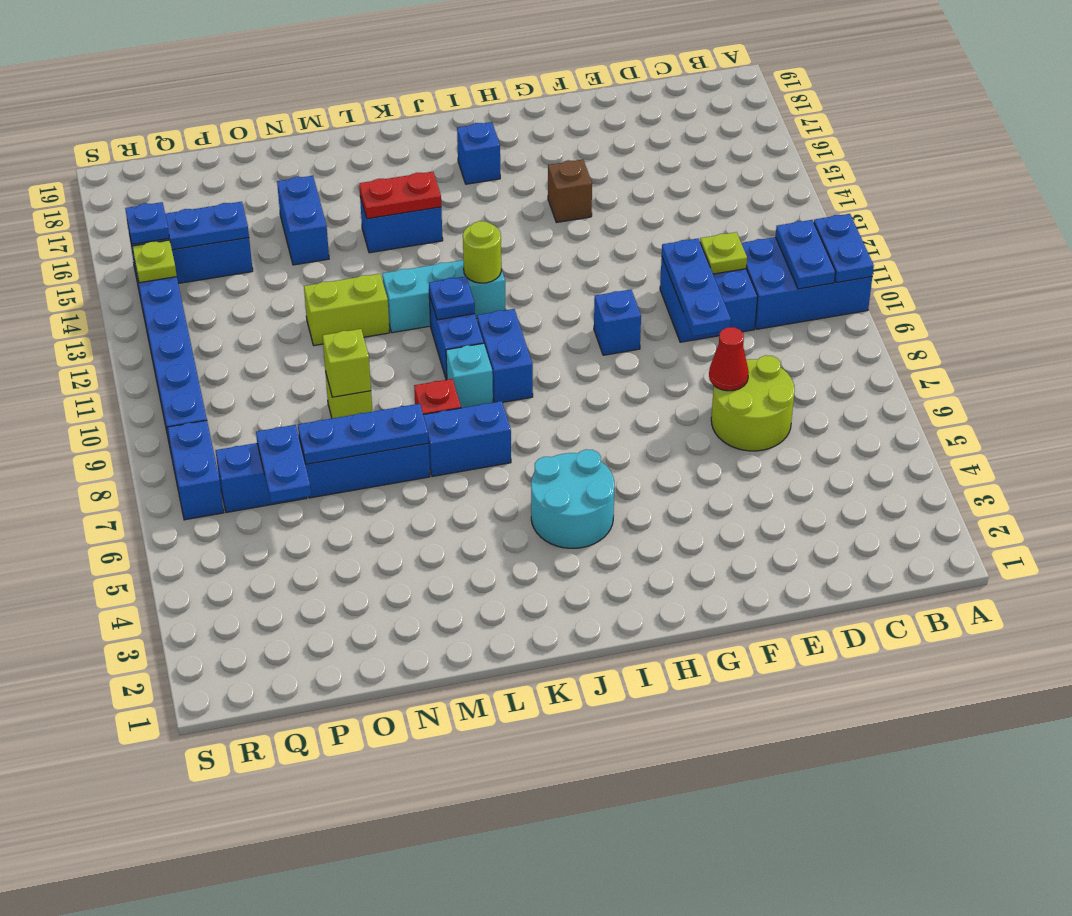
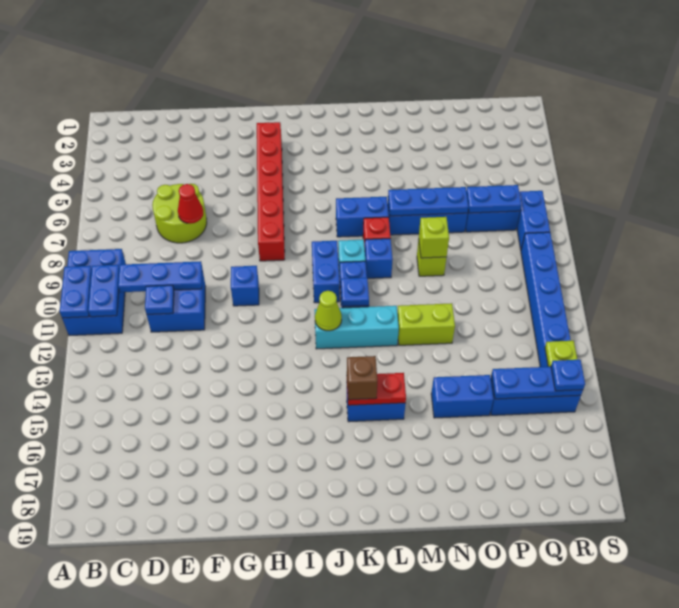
blue 2x3 brick [741,237,872,329] -> blue 2x3 brick turned to [62,249,126,336]
lime 1x1 plate [700,232,747,274] -> blue 1x1 plate [145,285,174,314]
blue 1x3 plate [662,239,731,336] -> blue 1x3 plate turned to [118,261,202,292]
brown 1x1 brick [548,160,592,223] -> brown 1x1 brick moved to [347,356,377,400]
none -> red 1x6 brick [257,122,285,261]
cyan 2x2 round brick [531,449,614,548] -> none
blue 1x1 brick [457,122,500,184] -> blue 1x1 brick moved to [365,239,393,278]
lime 1x1 round brick [463,221,501,283] -> lime 1x1 cone [315,291,342,331]
blue 1x2 brick [277,176,329,265] -> blue 1x2 brick turned to [431,375,493,418]
blue 1x2 plate [256,425,311,503] -> blue 1x2 plate turned to [466,185,521,213]

